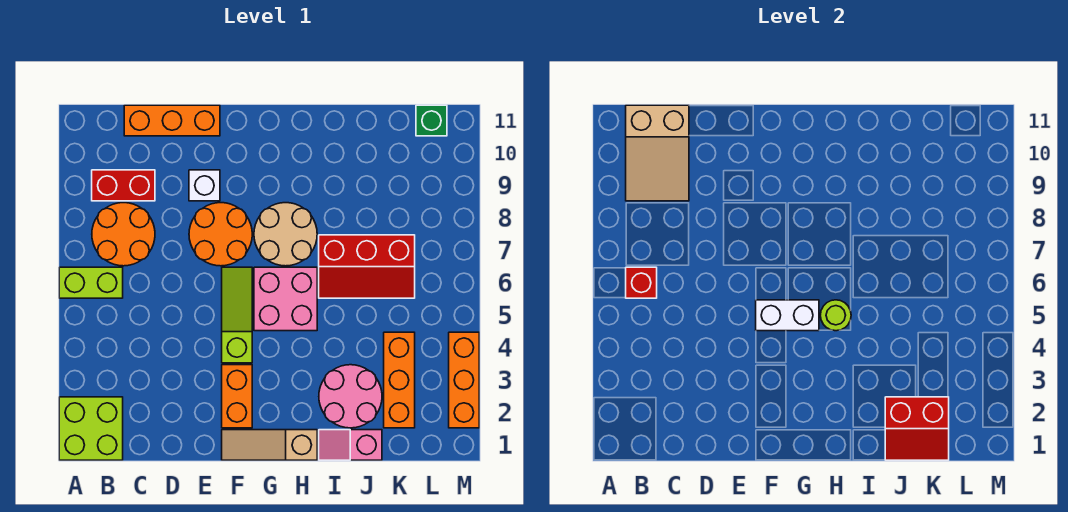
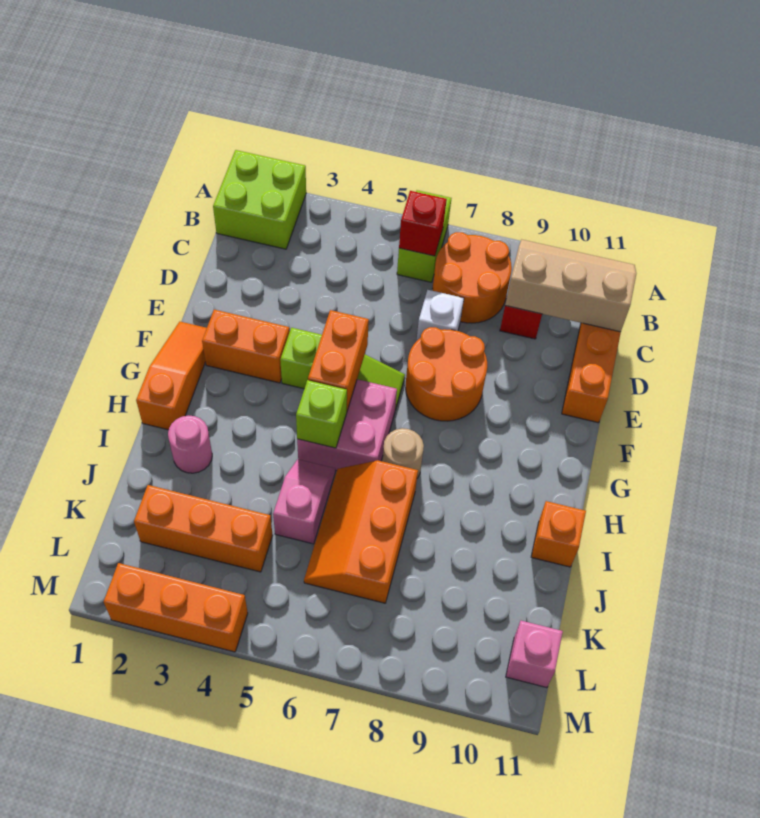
tan 2x3 slope [626,105,689,201] -> tan 2x3 slope turned to [505,240,636,332]
white 1x1 brick [189,170,220,201] -> white 1x1 brick moved to [416,290,464,341]
tan 1x3 slope [222,430,317,460] -> orange 1x3 slope [136,322,207,430]
white 1x2 brick [756,300,819,331] -> orange 1x2 brick [308,310,369,411]
tan 2x2 round brick [254,203,317,266] -> tan 1x1 round brick [383,428,424,478]
lime 1x1 round brick [820,300,851,331] -> lime 1x1 brick [296,380,347,448]
pink 1x2 slope [319,430,382,460] -> pink 1x2 slope moved to [273,459,335,544]
pink 2x2 round brick [319,365,382,428] -> pink 1x1 round brick [168,415,212,473]
red 2x3 slope [319,235,415,298] -> orange 2x3 slope [304,460,418,603]
none -> orange 1x1 brick [531,501,586,567]
red 2x2 slope [885,397,949,460] -> none
green 1x1 brick [416,105,447,136] -> pink 1x1 brick [506,621,563,688]

